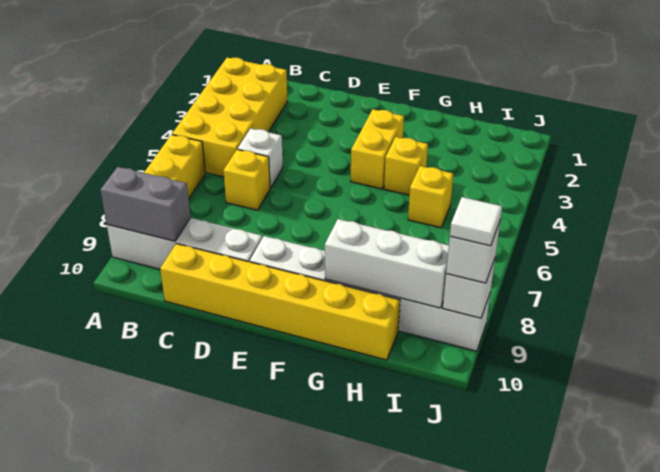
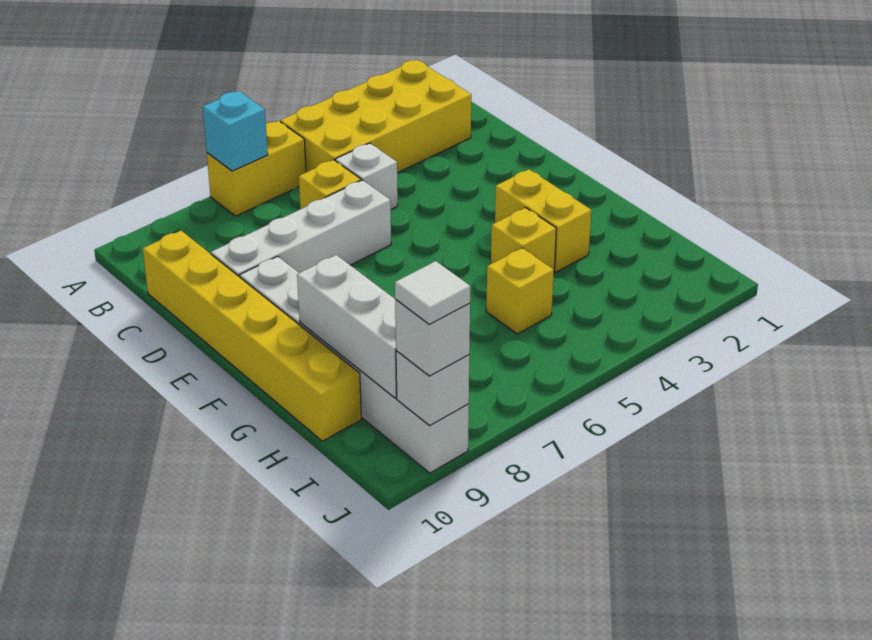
none -> cyan 1x1 brick [203,91,268,171]
white 1x4 brick [107,218,262,269] -> white 1x4 brick turned to [211,180,391,277]
grey 1x2 brick [100,167,191,241] -> none
yellow 1x2 brick [351,109,404,189] -> yellow 1x2 brick turned to [495,169,591,272]

